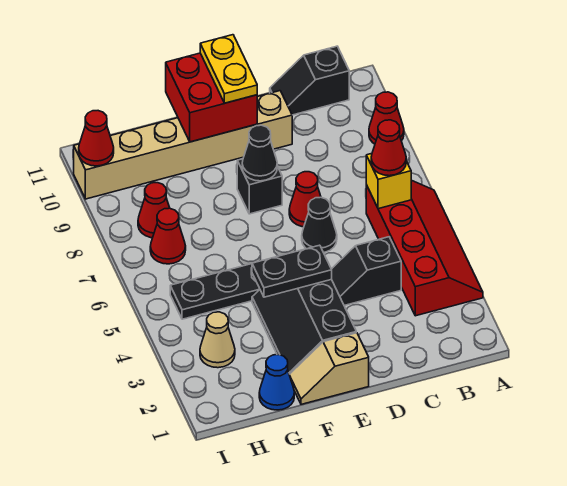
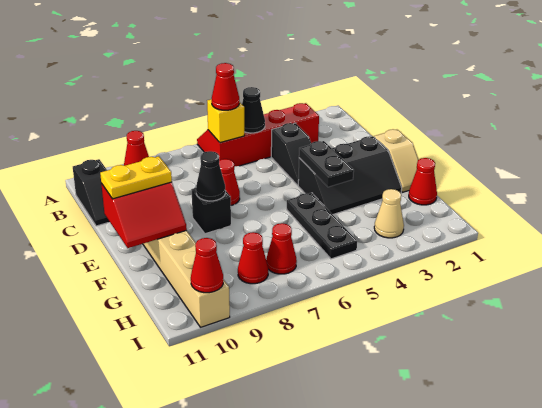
black 1x1 cone [302,197,337,252] -> black 1x1 cone moved to [242,87,265,133]
red 2x2 brick [166,53,257,142] -> red 2x2 slope [101,182,187,248]
blue 1x1 cone [259,355,294,410] -> red 1x1 cone [409,158,437,205]

